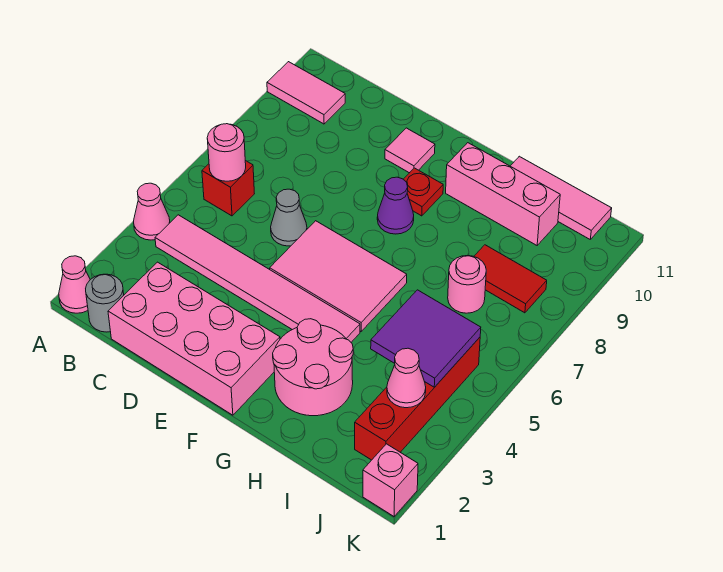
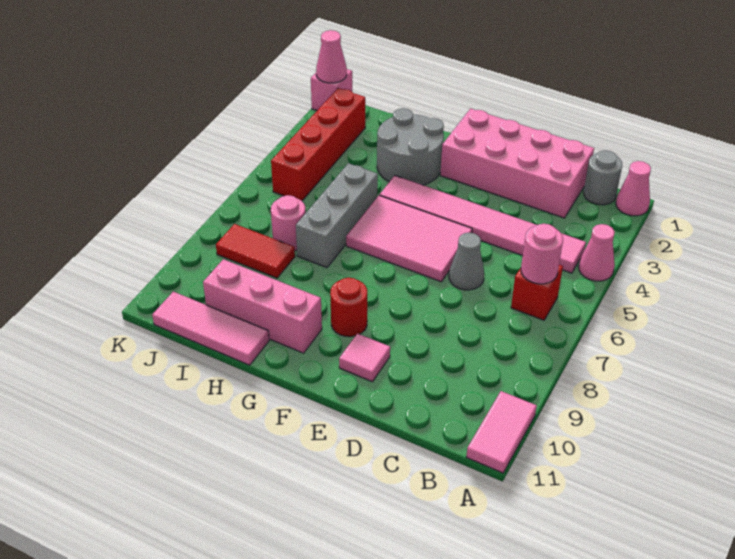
pink 1x2 tile [267,62,345,124] -> pink 1x2 tile turned to [466,391,537,473]
purple 1x1 cone [377,177,414,234] -> none
red 1x1 plate [403,168,443,216] -> red 1x1 round brick [330,278,367,337]
pink 2x2 round brick [273,319,353,416] -> grey 2x2 round brick [377,108,444,185]
none -> grey 1x3 brick [296,163,378,268]
purple 2x2 tile [371,290,481,387] -> none
pink 1x1 cone [387,348,426,408] -> pink 1x1 cone moved to [316,30,347,83]

